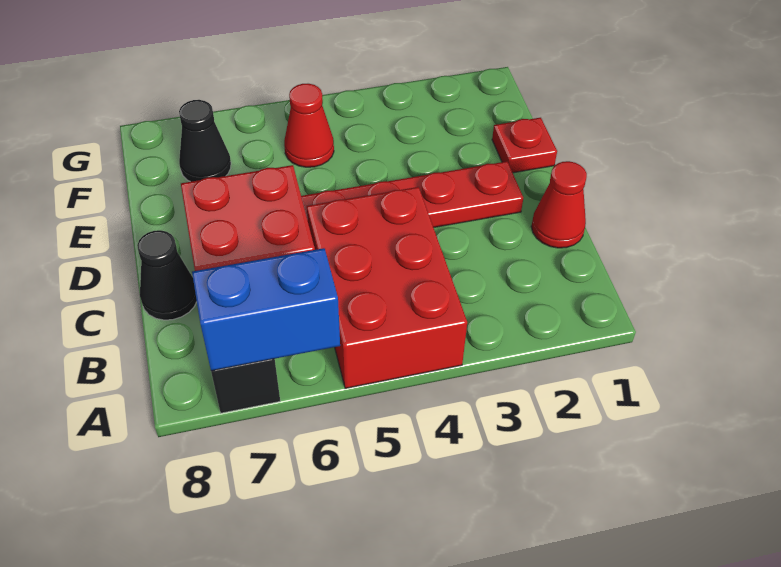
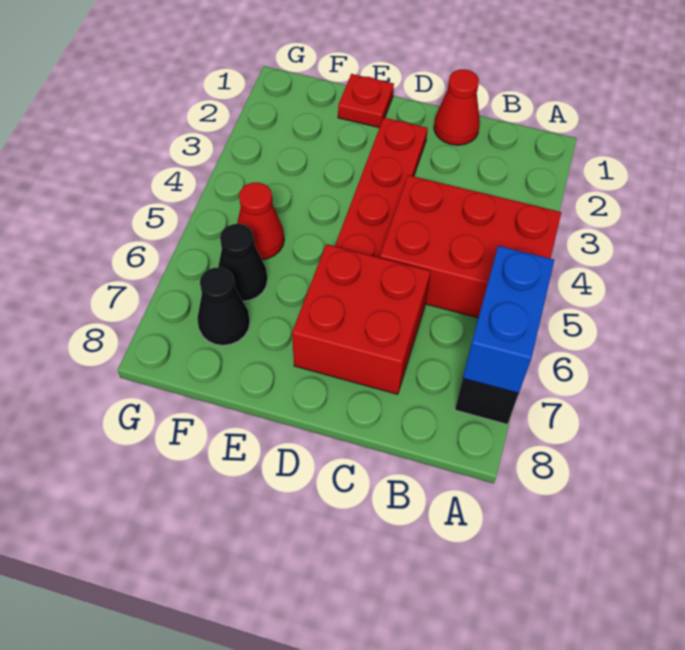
black 1x1 cone [137,230,197,320] -> black 1x1 cone moved to [218,224,268,301]

